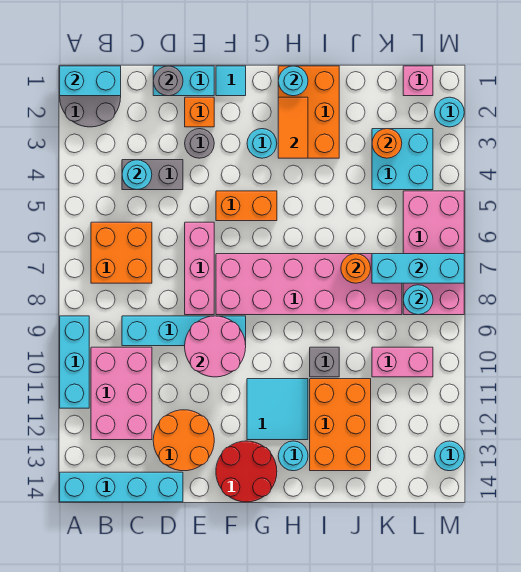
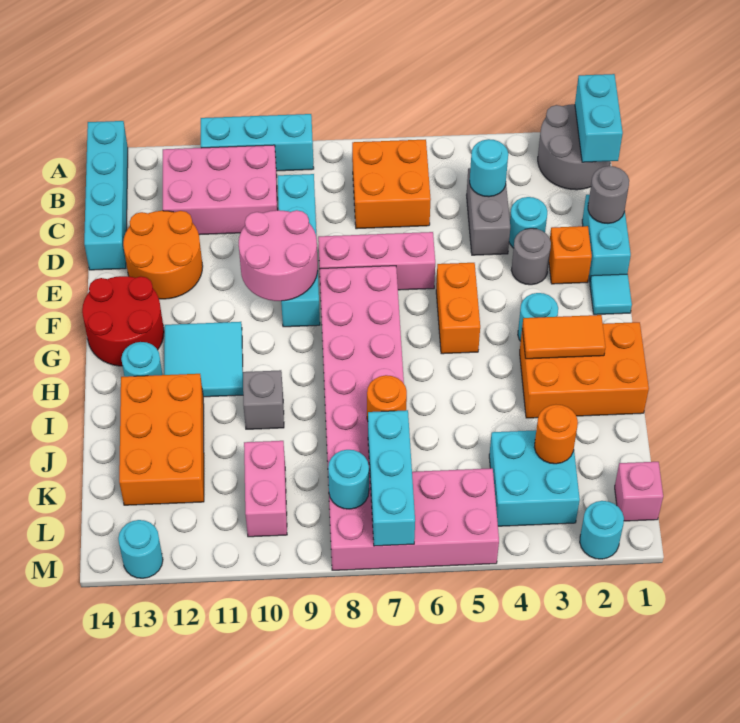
cyan 1x1 round brick [278,66,308,96] -> cyan 1x1 round brick moved to [509,197,547,248]
orange 2x3 brick [310,379,371,471] -> orange 2x3 brick turned to [119,374,204,505]

